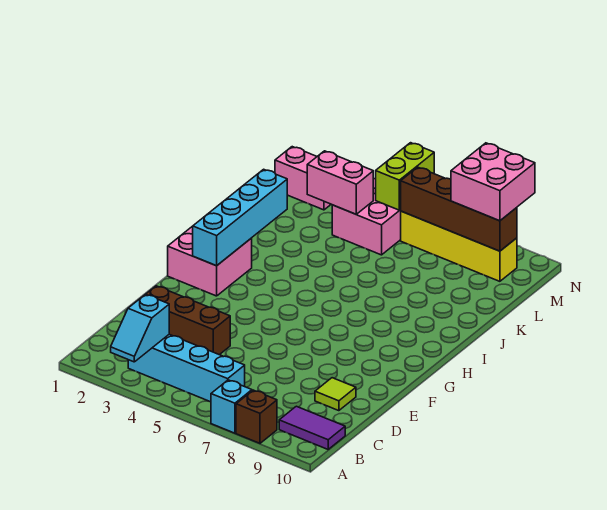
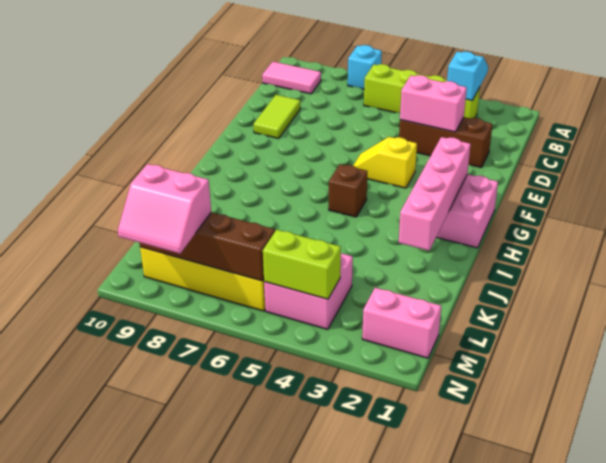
brown 1x1 brick [236,390,277,443] -> brown 1x1 brick moved to [329,164,367,217]
cyan 1x4 brick [128,334,245,402] -> lime 1x4 brick [364,64,480,118]
purple 1x2 tile [279,406,345,449] -> pink 1x2 tile [262,62,321,94]
lime 1x1 tile [315,378,356,411] -> lime 1x2 tile [253,95,300,138]
none -> yellow 1x2 slope [353,137,417,188]
cyan 1x4 brick [193,169,287,266] -> pink 1x4 brick [399,137,471,251]
pink 1x2 brick [307,151,373,214] -> pink 1x2 brick moved to [400,75,467,132]
lime 1x2 brick [376,143,434,210] -> lime 1x2 brick turned to [263,230,341,299]
pink 2x2 brick [451,143,535,221] -> pink 2x2 slope [118,164,211,254]

